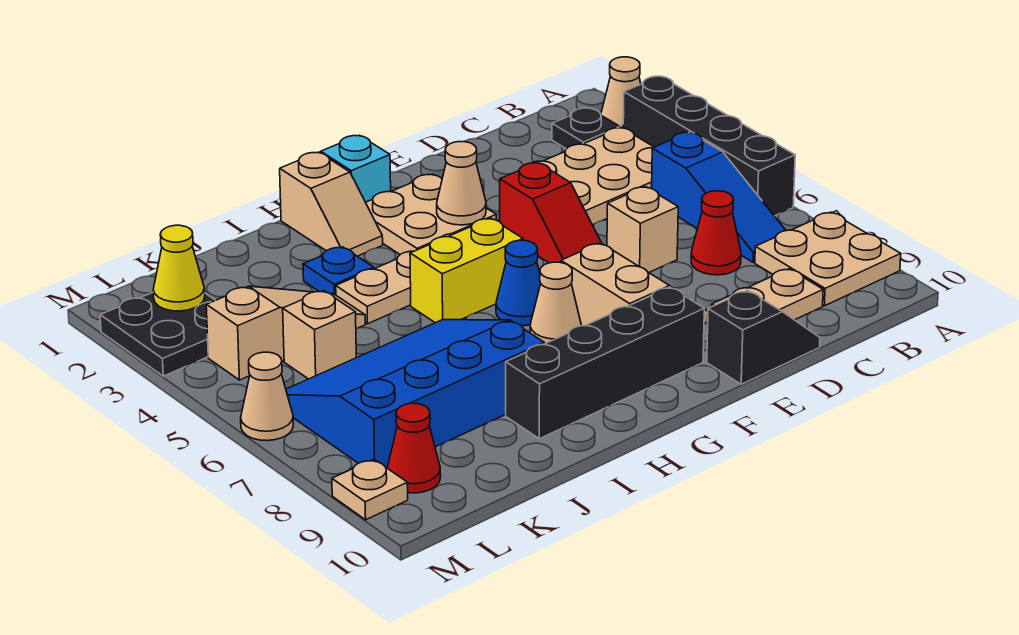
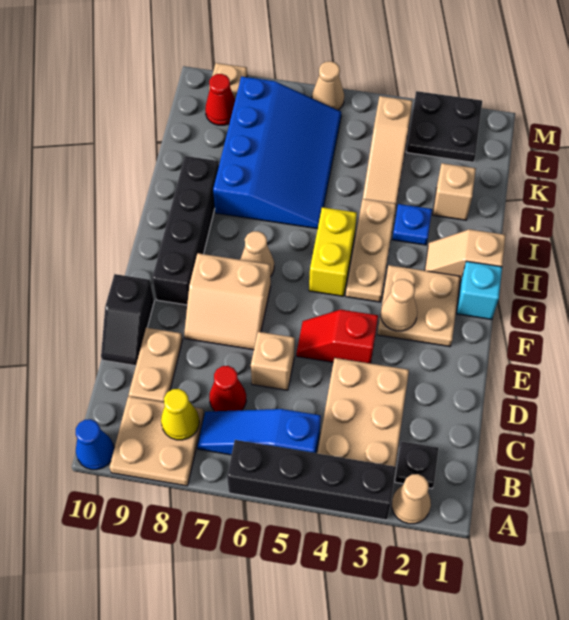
blue 1x1 cone [496,240,541,326] -> blue 1x1 cone moved to [76,419,114,470]
tan 1x1 brick [283,291,356,379] -> tan 1x1 brick moved to [433,163,476,220]
yellow 1x1 cone [153,225,205,311] -> yellow 1x1 cone moved to [161,389,199,440]

